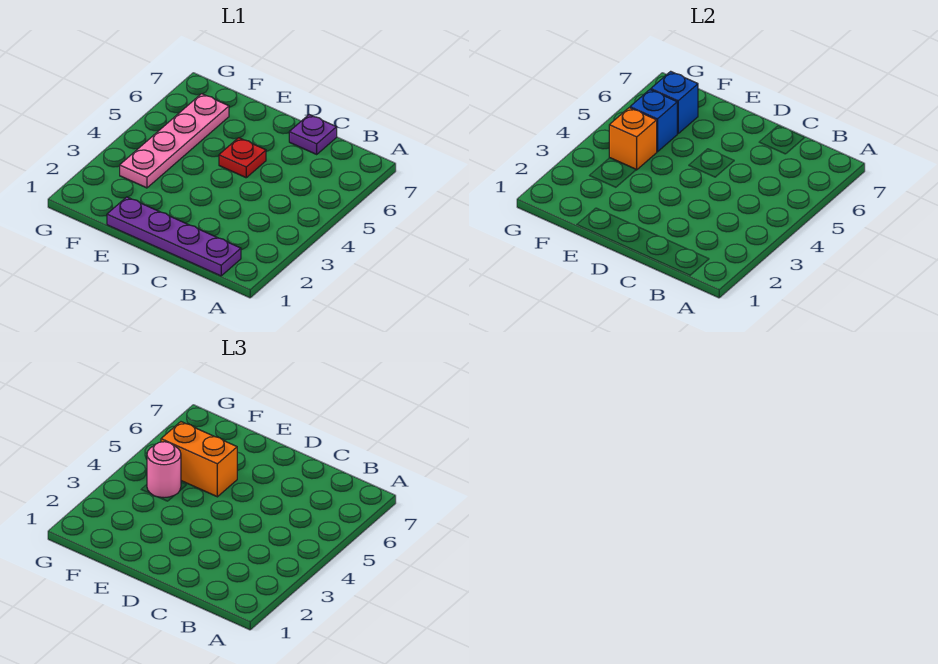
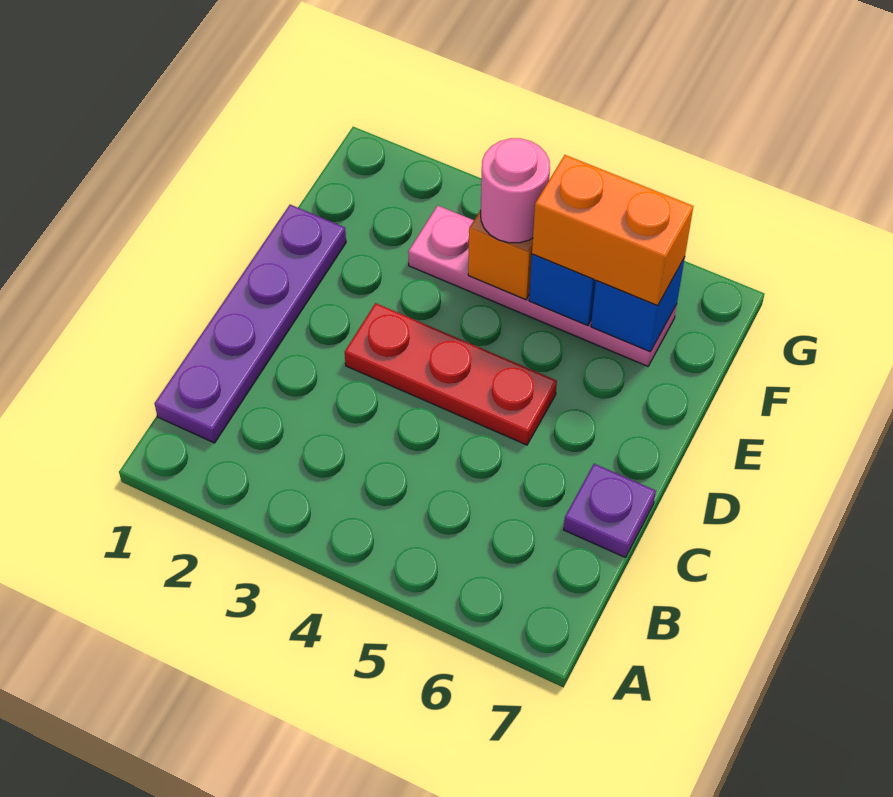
red 1x1 plate [219,138,266,178] -> red 1x3 plate [345,303,557,445]
orange 1x2 brick [161,422,237,497] -> orange 1x2 brick turned to [532,155,693,305]

